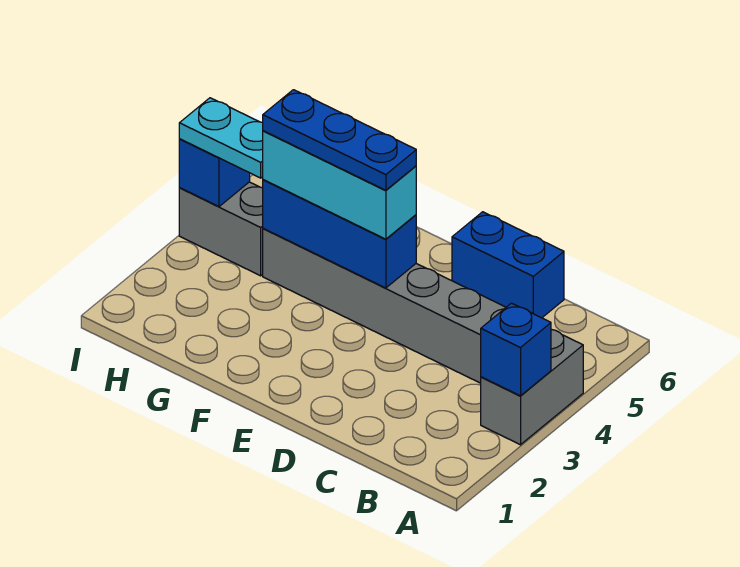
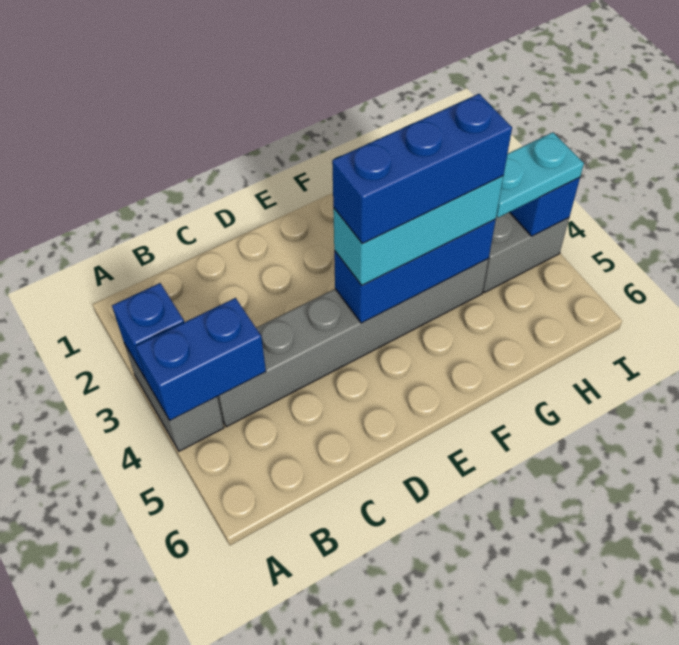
blue 1x2 brick [452,212,564,318] -> blue 1x2 brick moved to [136,298,266,420]
blue 1x3 plate [263,90,416,190] -> blue 1x3 brick [332,94,512,244]

